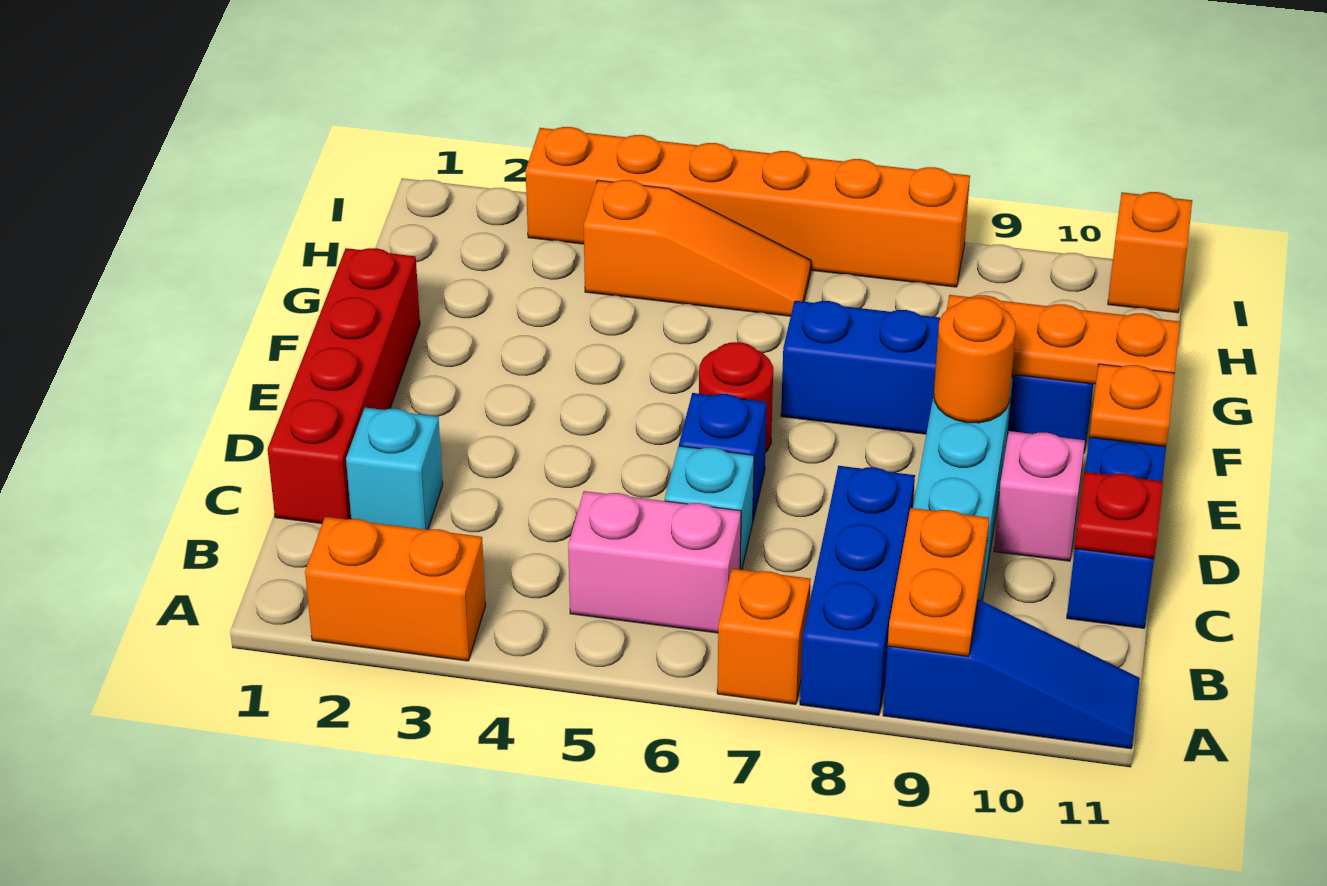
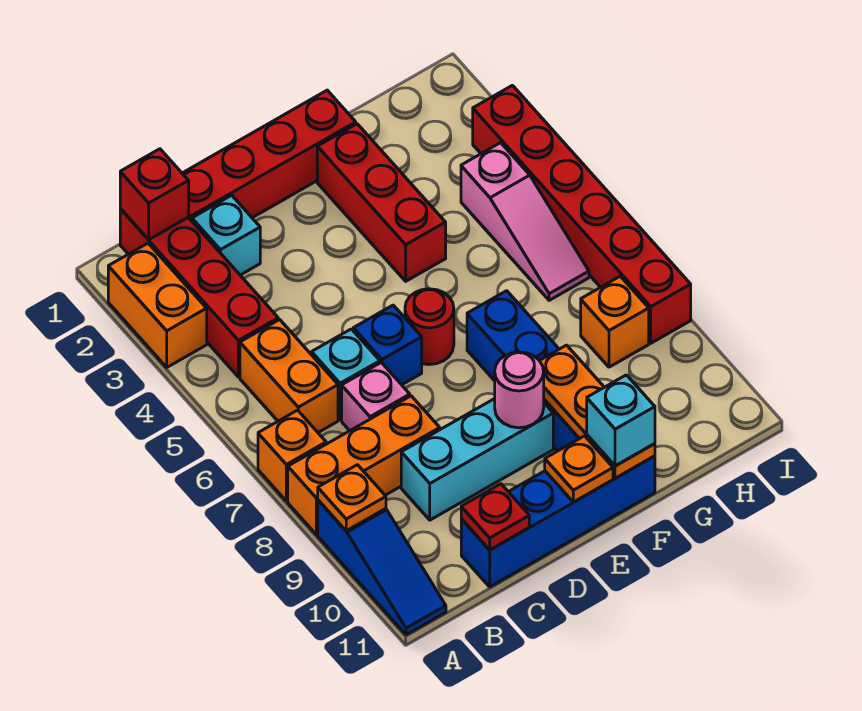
blue 1x3 brick [800,466,915,715] -> orange 1x3 brick [288,396,440,534]
orange 1x2 plate [888,508,989,657] -> orange 1x1 plate [318,465,386,531]
none -> red 1x4 brick [120,209,278,377]
none -> red 1x1 brick [120,149,189,240]
pink 1x2 brick [568,491,741,633] -> orange 1x2 brick [240,320,338,432]
pink 1x1 brick [994,431,1085,561] -> pink 1x1 brick moved to [342,363,410,431]
orange 1x1 round brick [934,298,1016,423] -> pink 1x1 round brick [495,352,544,428]
none -> red 1x3 brick [317,124,446,281]
none -> cyan 1x1 brick [587,375,655,466]
orange 1x3 slope [584,180,811,316] -> pink 1x3 slope [461,143,589,300]
orange 1x6 brick [526,127,970,287] -> red 1x6 brick [473,85,691,343]
orange 1x1 brick [1108,192,1192,313] -> orange 1x1 brick moved to [581,276,649,367]

